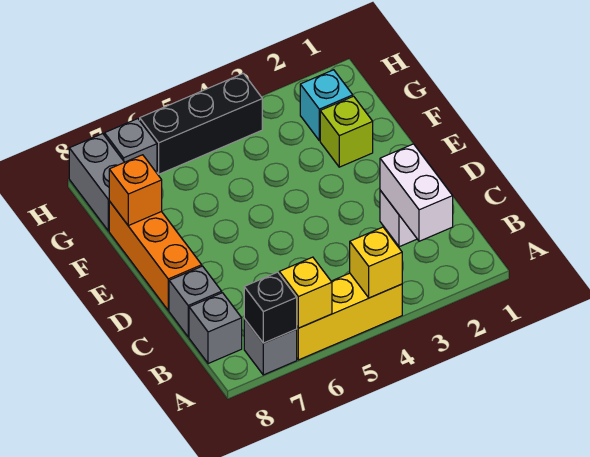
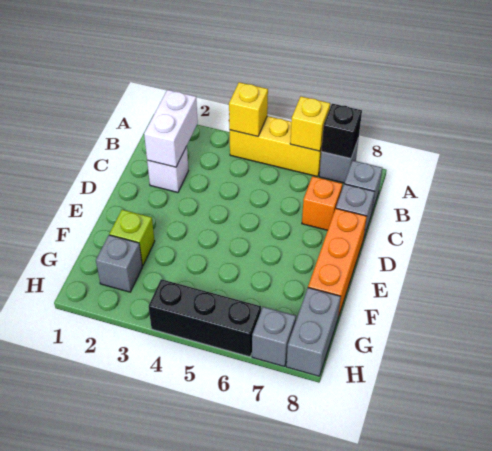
orange 1x1 brick [109,155,162,226] -> orange 1x1 brick moved to [302,176,342,230]
cyan 1x1 brick [300,70,353,141] -> grey 1x1 brick [96,235,142,292]

